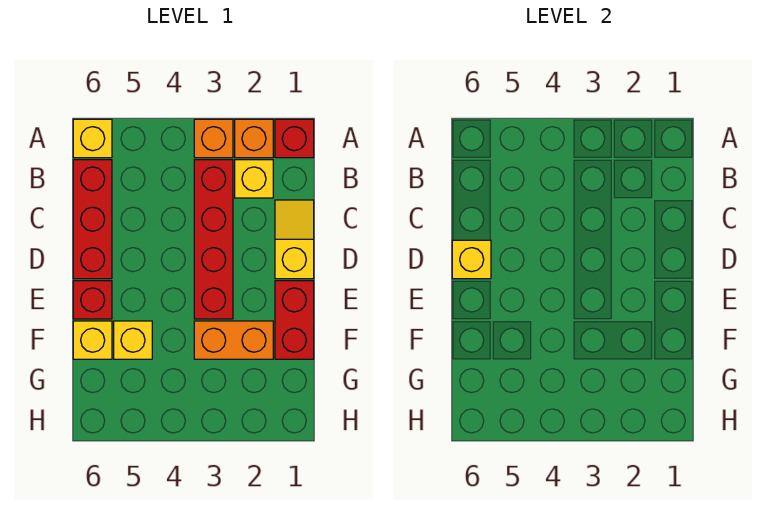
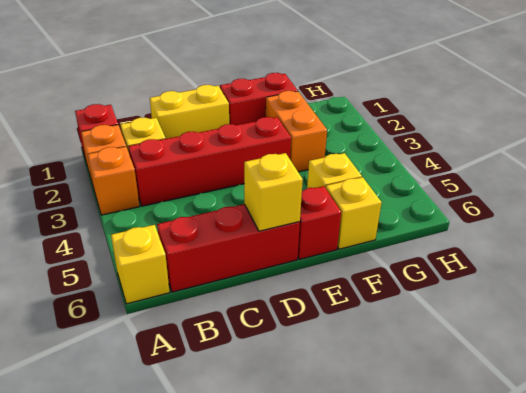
yellow 1x2 slope [275,200,314,279] -> yellow 1x2 brick [150,85,229,139]

